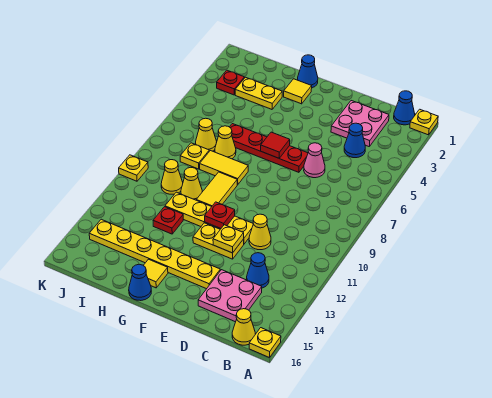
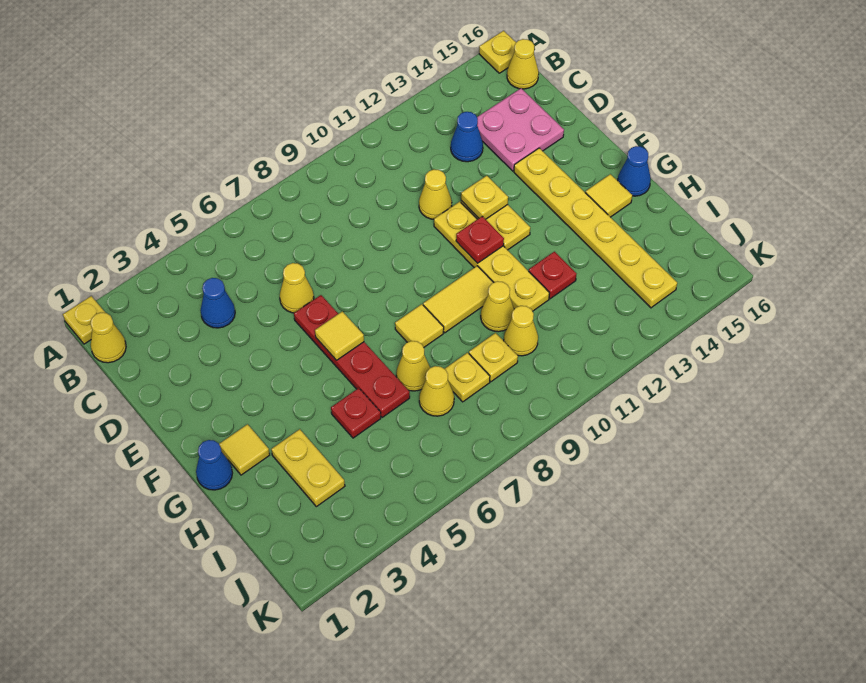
blue 1x1 cone [394,91,415,125] -> yellow 1x1 cone [90,313,126,363]
pink 2x2 plate [331,101,389,146] -> none
pink 1x1 cone [304,143,325,178] -> yellow 1x1 cone [280,263,314,313]
red 1x1 tile [261,132,290,158] -> yellow 1x1 tile [315,311,364,360]
yellow 1x2 tile [200,151,248,185] -> yellow 1x1 tile [395,304,444,347]
red 1x1 plate [217,70,244,95] -> red 1x1 plate moved to [331,388,381,438]
yellow 1x1 plate [119,155,148,181] -> yellow 1x1 plate moved to [469,333,518,382]

